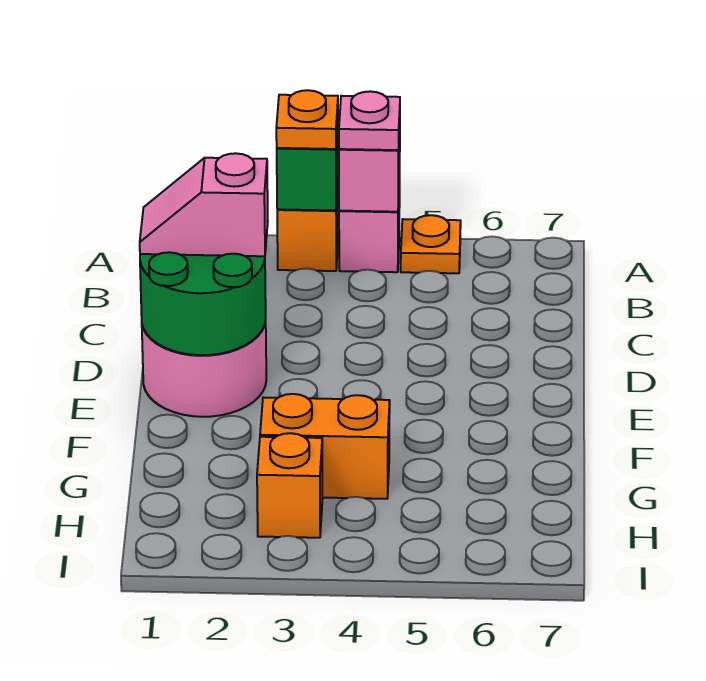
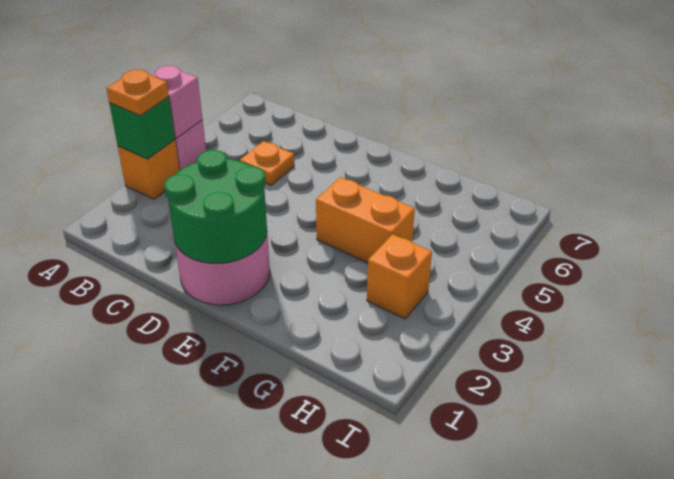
pink 1x1 plate [339,91,400,150] -> none
orange 1x1 plate [401,215,461,273] -> orange 1x1 plate moved to [240,141,294,185]
pink 1x2 slope [140,153,268,256] -> none
orange 1x2 brick [260,394,390,499] -> orange 1x2 brick turned to [316,177,415,263]

